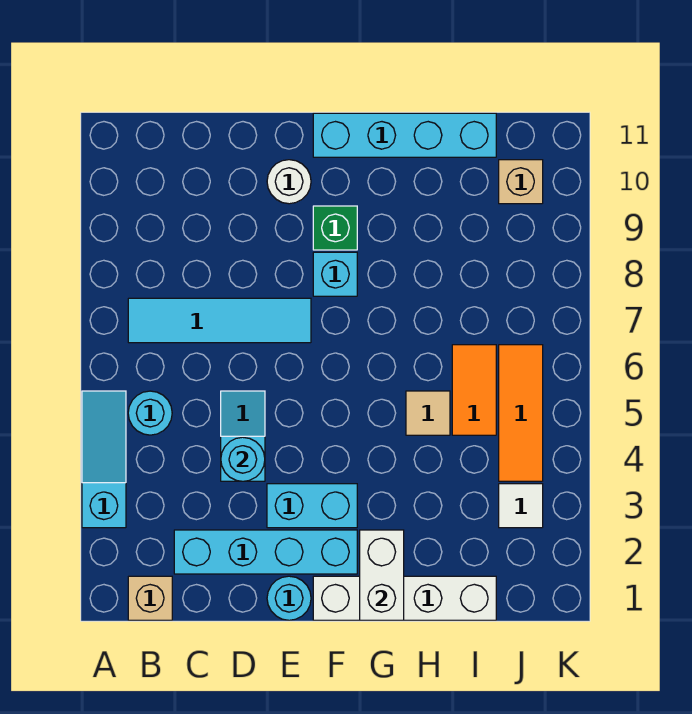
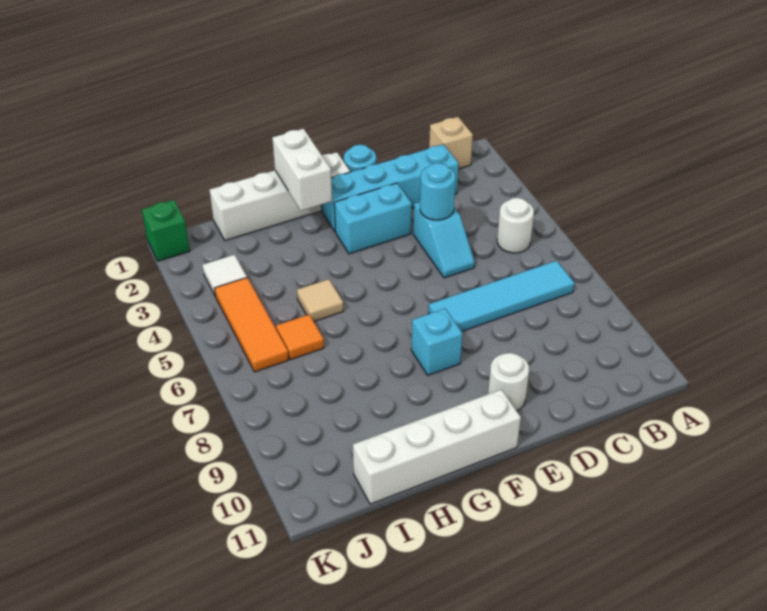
cyan 1x3 slope [82,391,126,528] -> none
cyan 1x1 round brick [128,391,172,435] -> white 1x1 round brick [497,198,534,253]
green 1x1 brick [313,206,357,250] -> green 1x1 brick moved to [142,200,190,261]
cyan 1x4 brick [313,113,496,157] -> white 1x4 brick [353,389,521,504]
orange 1x2 tile [452,345,496,435] -> orange 1x1 tile [276,315,324,360]
tan 1x1 brick [499,160,543,204] -> none

